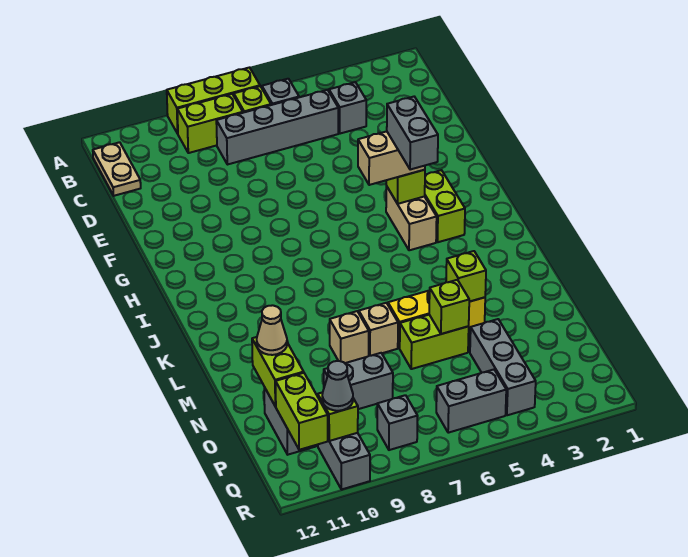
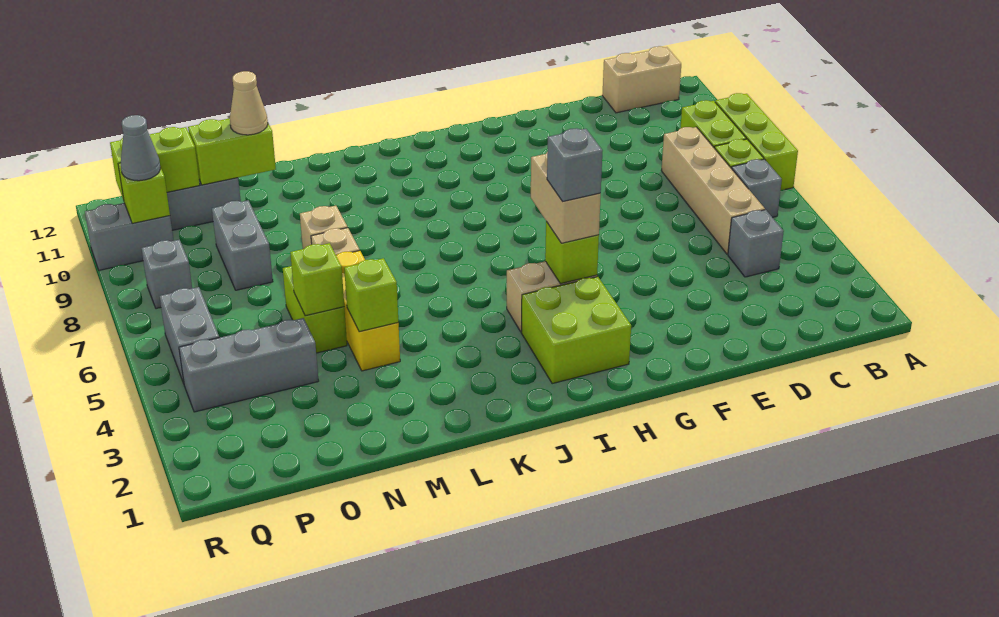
tan 1x2 plate [93,142,141,196] -> tan 1x2 brick [602,46,681,113]
grey 1x4 brick [216,90,338,165] -> tan 1x4 brick [661,127,765,254]
lime 1x2 brick [425,170,465,242] -> lime 2x2 brick [522,277,631,384]
grey 1x2 brick [387,97,438,170] -> grey 1x1 brick [547,128,603,201]

